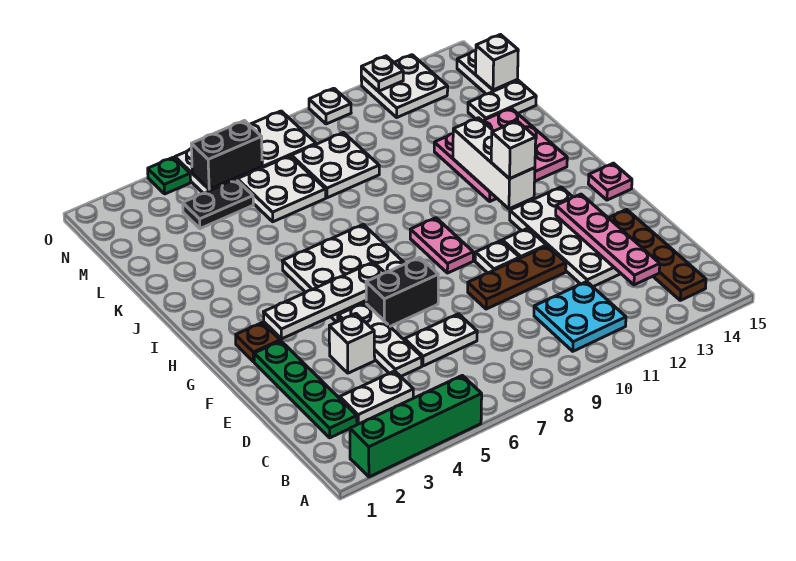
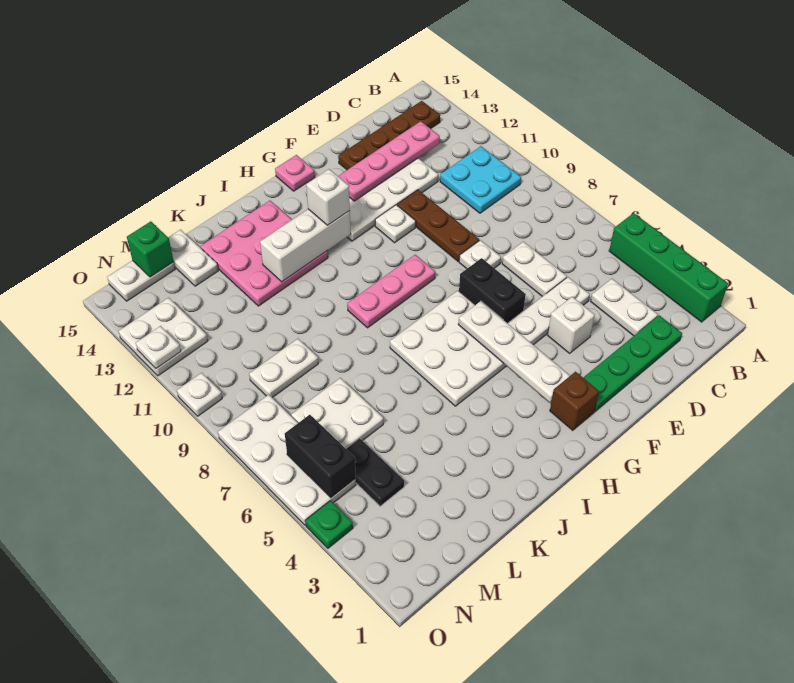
white 1x1 plate [475,241,520,273] -> white 1x1 plate moved to [459,240,501,269]
brown 1x1 plate [236,322,280,362] -> brown 1x1 brick [550,372,599,430]
pink 1x2 plate [410,218,473,273] -> pink 1x3 plate [347,255,435,328]
white 2x2 plate [291,132,379,198] -> white 1x2 plate [249,339,318,398]
white 1x1 brick [475,35,518,90] -> green 1x1 brick [127,221,174,277]

